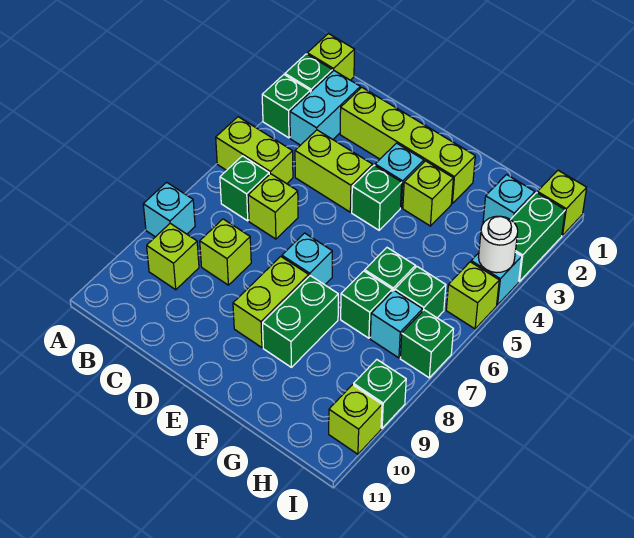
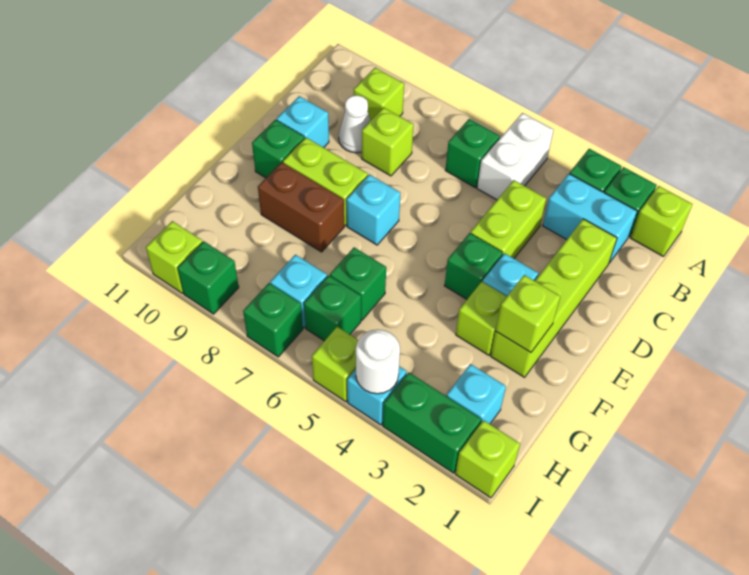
lime 1x2 brick [216,117,293,184] -> white 1x2 brick [477,113,554,200]
cyan 1x1 brick [143,182,195,237] -> cyan 1x1 brick moved to [277,96,329,148]
lime 1x1 brick [248,174,298,239] -> lime 1x1 brick moved to [496,275,560,352]
none -> white 1x1 cone [339,95,371,153]
green 1x2 brick [263,276,338,367] -> brown 1x2 brick [258,162,344,252]
green 1x1 brick [341,271,392,338] -> green 1x1 brick moved to [252,120,305,178]

